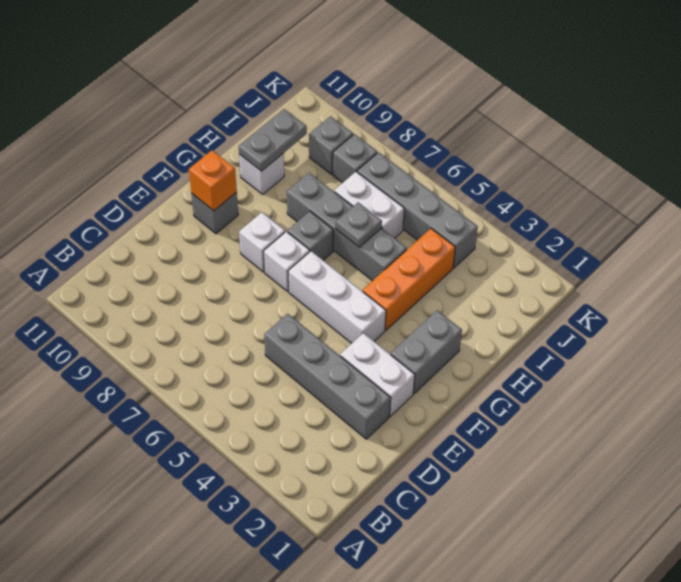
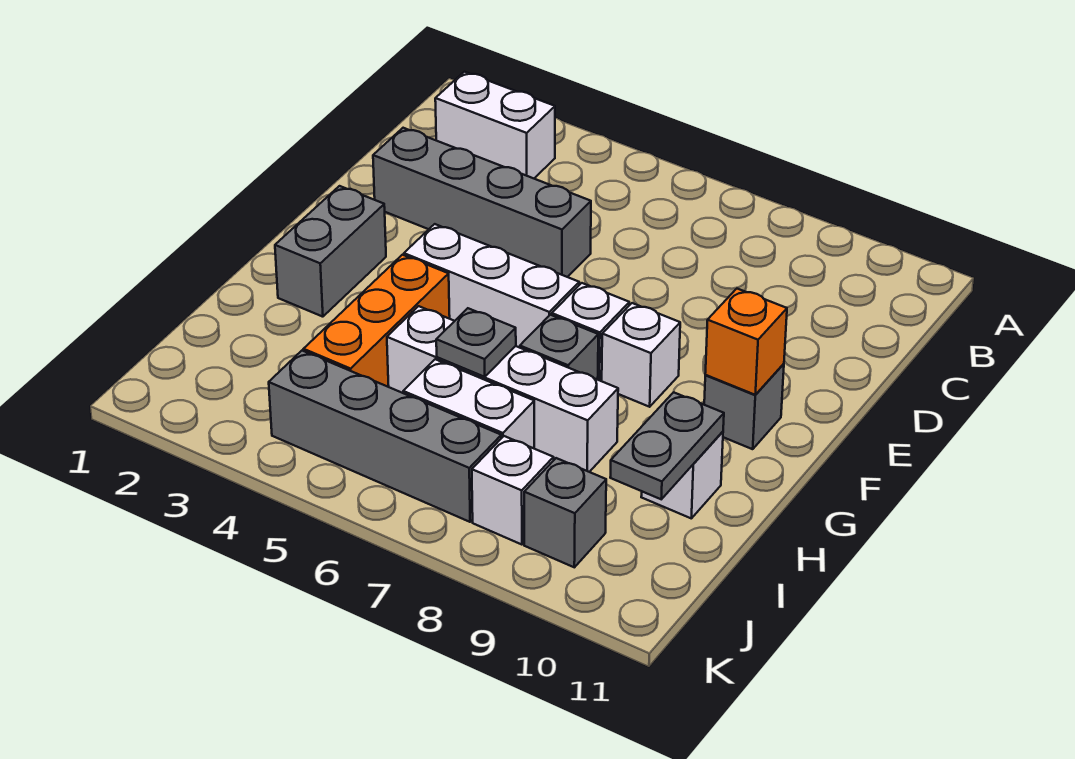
white 1x2 brick [340,333,415,416] -> white 1x2 brick moved to [435,72,555,178]
grey 1x4 brick [287,173,407,281] -> white 1x4 brick [387,306,618,472]
grey 1x1 brick [333,134,377,183] -> white 1x1 brick [472,436,554,545]

